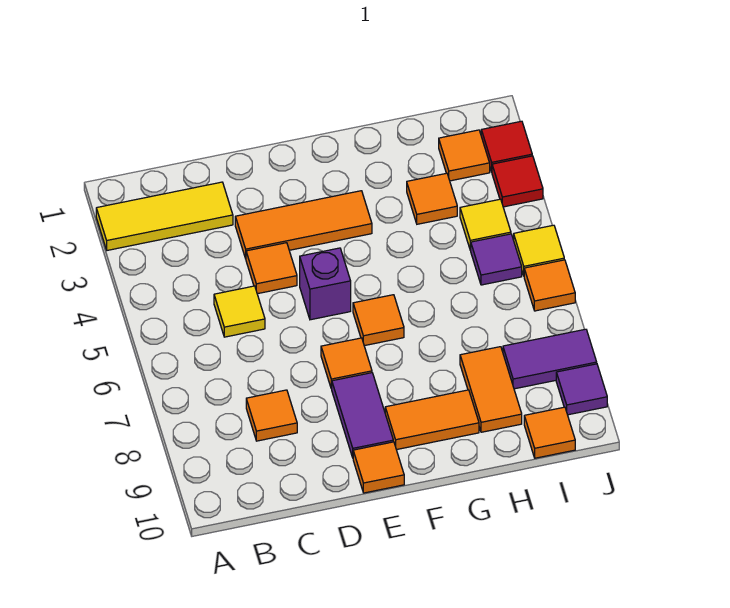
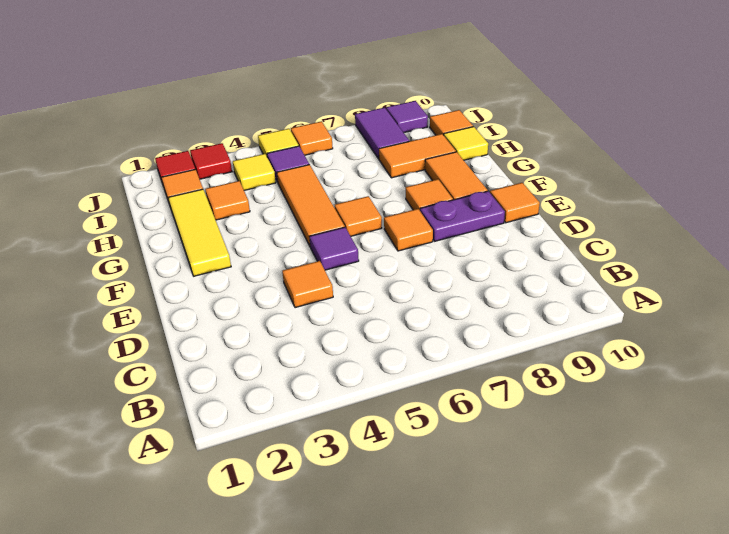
yellow 1x3 tile [96,182,233,250] -> yellow 1x3 tile moved to [168,189,231,276]
yellow 1x1 tile [214,286,265,337] -> yellow 1x1 tile moved to [444,127,488,160]
orange 1x1 tile [246,390,297,441] -> orange 1x1 tile moved to [406,179,453,210]
orange 1x3 tile [235,191,372,259] -> orange 1x3 tile moved to [277,165,345,246]
purple 1x1 brick [300,248,351,320] -> purple 1x1 tile [309,227,359,270]
purple 1x2 tile [332,373,393,457] -> purple 1x2 plate [420,191,505,241]

